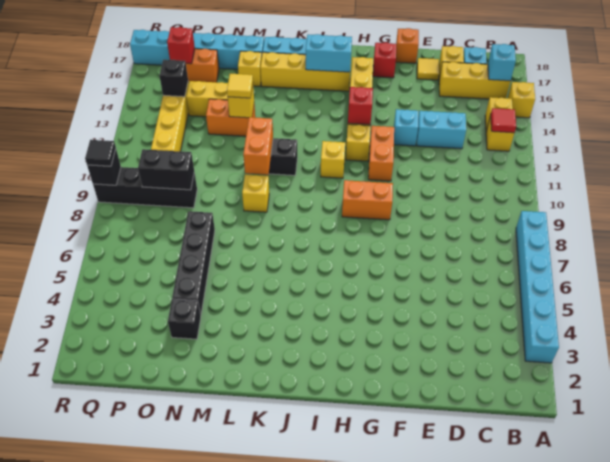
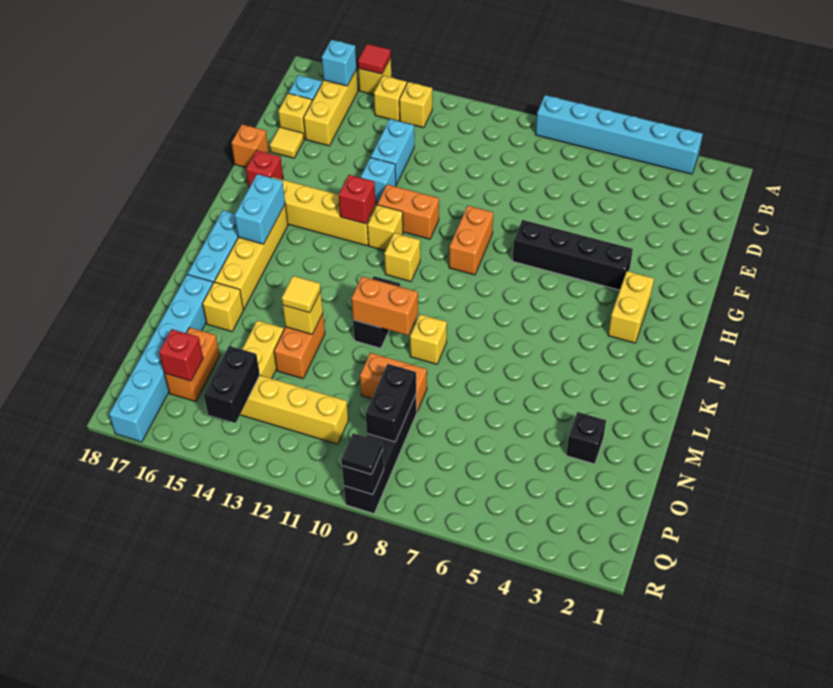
red 1x1 tile [491,108,516,133] -> red 1x1 tile moved to [358,44,391,74]
none -> yellow 1x2 brick [608,271,654,343]
black 1x4 brick [172,211,215,315] -> black 1x4 brick moved to [513,220,633,290]
none -> orange 1x2 brick [360,353,427,411]
black 1x1 brick [159,60,188,97] -> black 1x2 brick [204,346,260,423]

